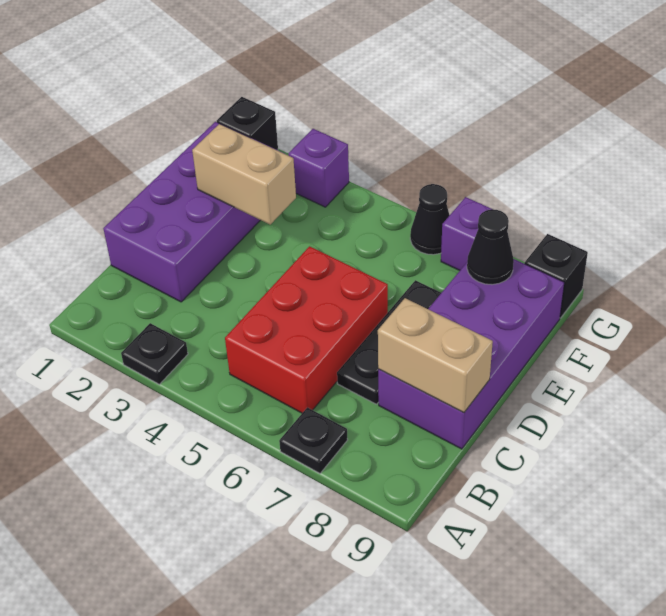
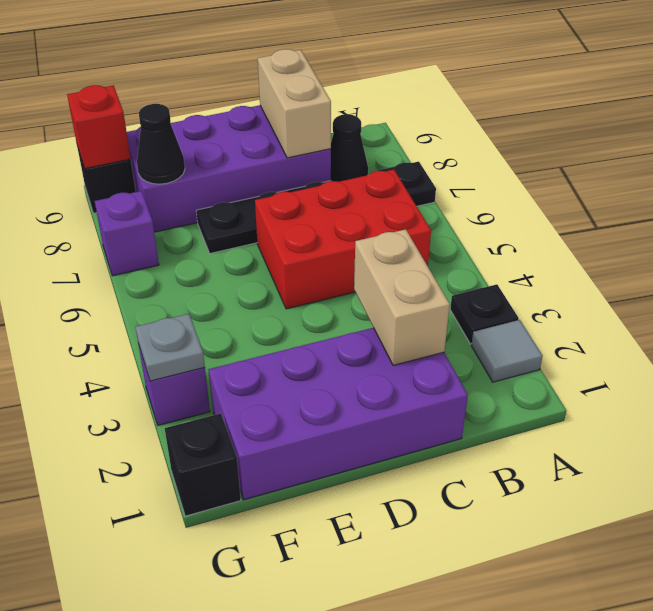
none -> grey 1x1 tile [471,320,543,382]
tan 1x2 brick [192,124,296,225] -> tan 1x2 brick moved to [354,229,450,365]
none -> grey 1x1 plate [136,314,205,381]
black 1x1 cone [410,184,450,255] -> black 1x1 cone moved to [331,114,368,182]
none -> red 1x1 brick [67,85,131,169]

